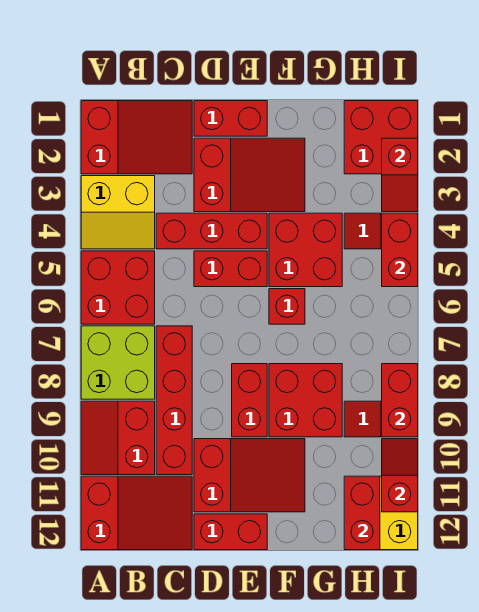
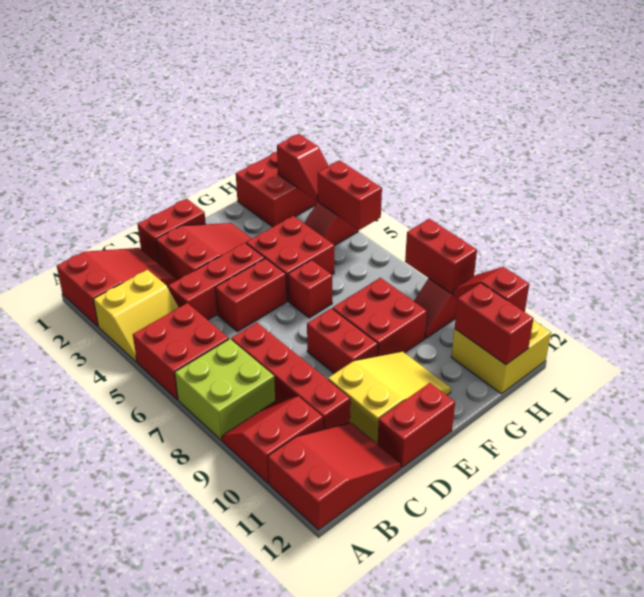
red 2x2 slope [81,401,155,475] -> red 2x2 slope turned to [222,396,323,483]
red 2x3 slope [194,439,305,512] -> yellow 2x3 slope [328,351,451,444]

